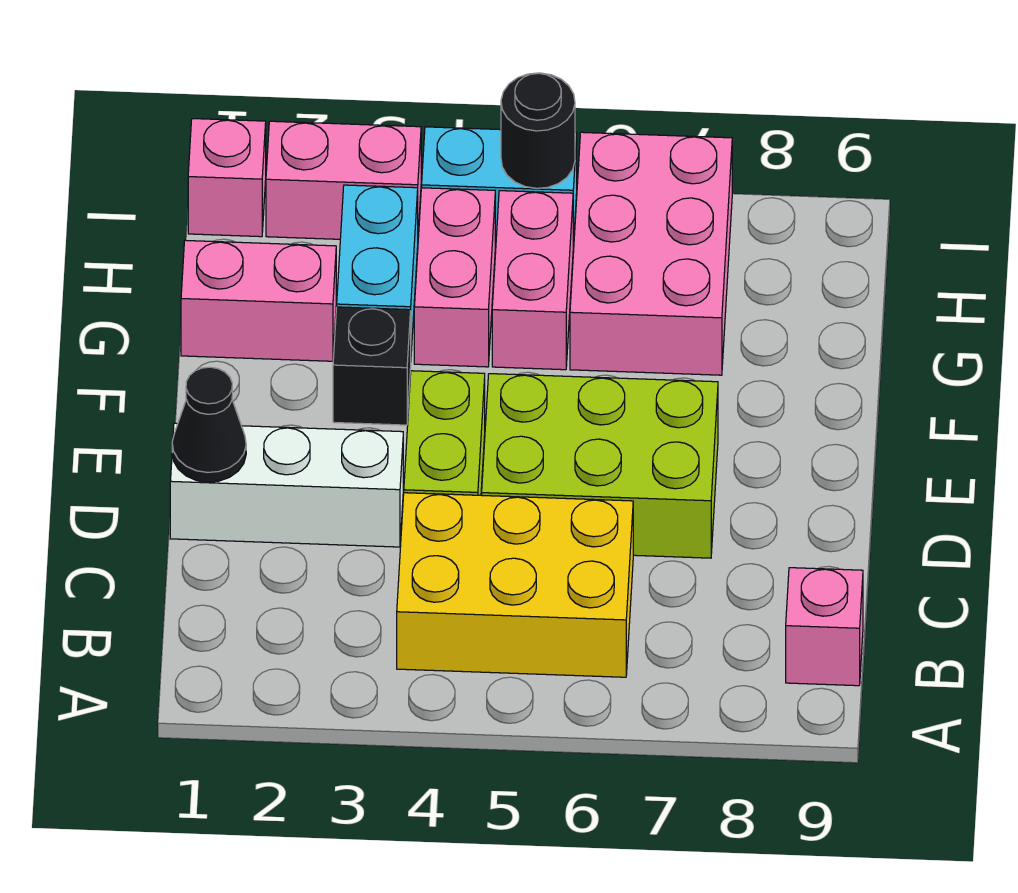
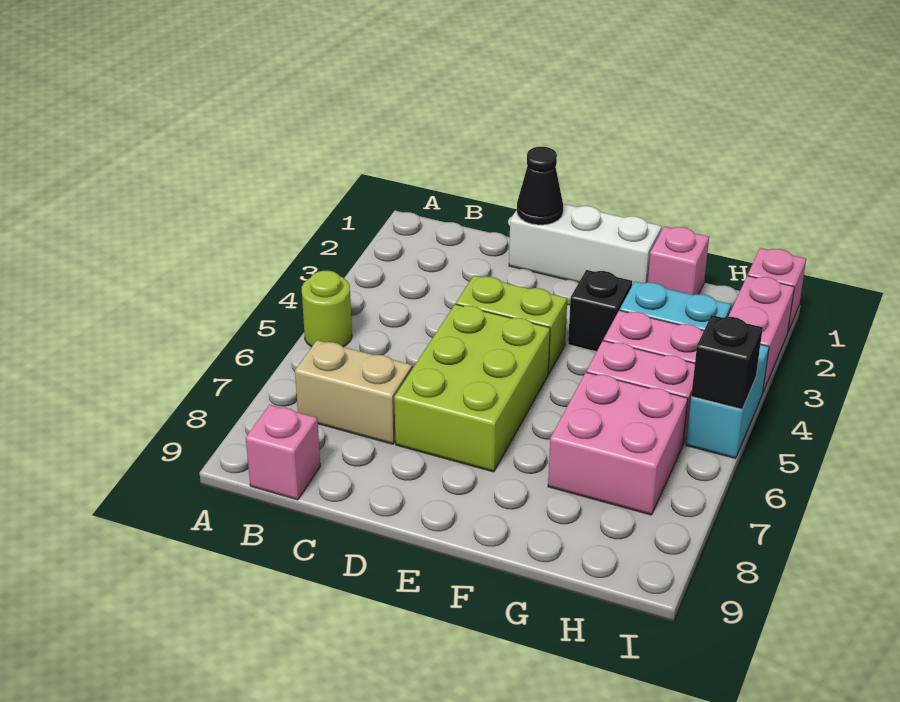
none -> lime 1x1 round brick [302,271,352,347]
yellow 2x3 brick [397,493,633,677] -> none
none -> tan 1x2 brick [295,340,412,444]
white 1x3 brick [170,423,403,547] -> white 1x3 brick turned to [509,204,662,285]
pink 1x2 brick [181,240,336,361] -> pink 1x1 brick [648,226,709,295]
pink 2x3 brick [570,132,732,375] -> pink 2x2 brick [548,372,688,515]
black 1x1 round brick [501,73,575,188] -> black 1x1 brick [691,315,763,409]

